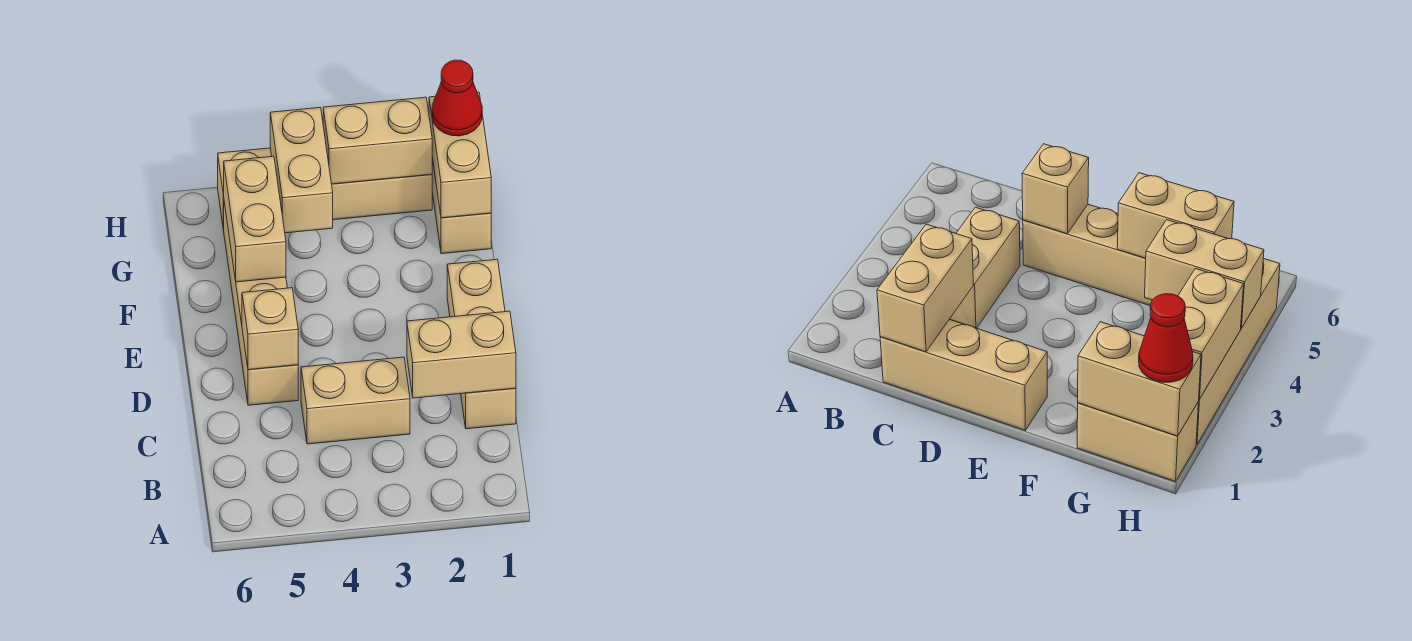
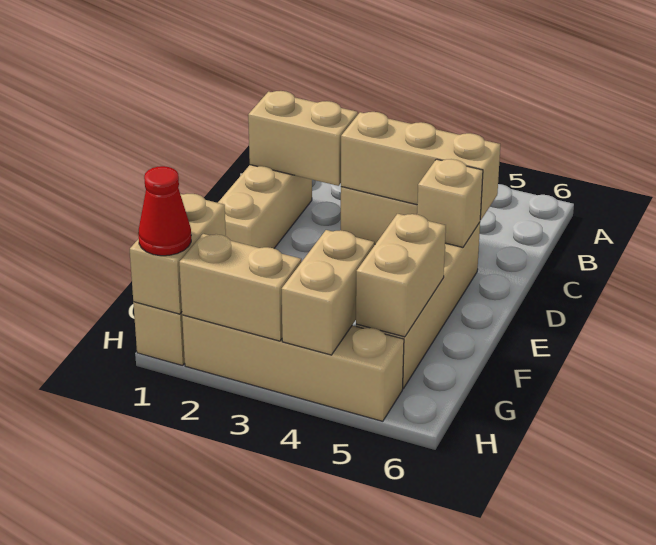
none -> tan 1x3 brick [341,112,500,220]

